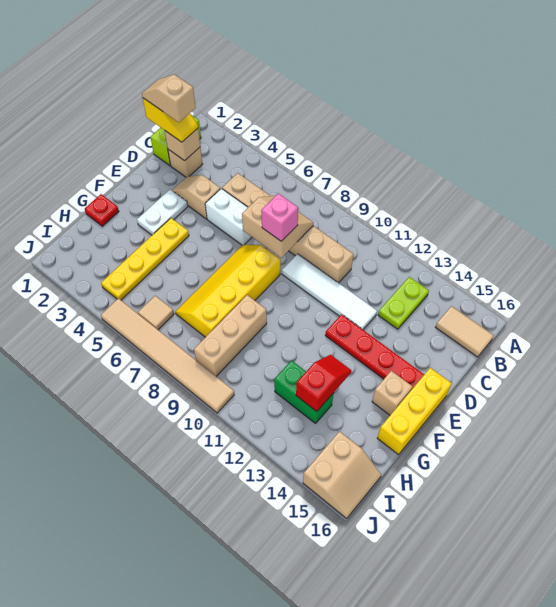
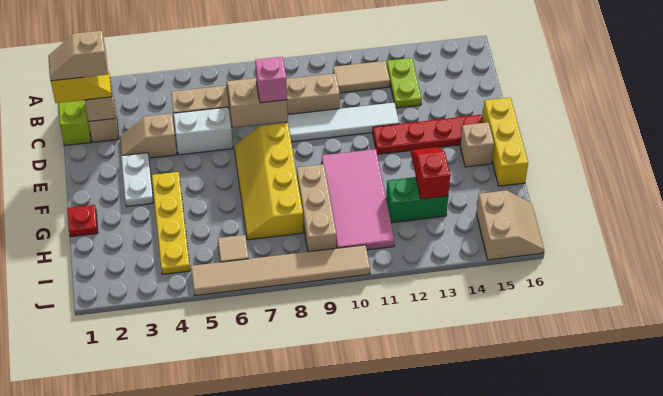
tan 1x2 tile [436,306,494,357] -> tan 1x2 tile moved to [333,61,390,93]
none -> pink 2x4 tile [322,149,395,250]

